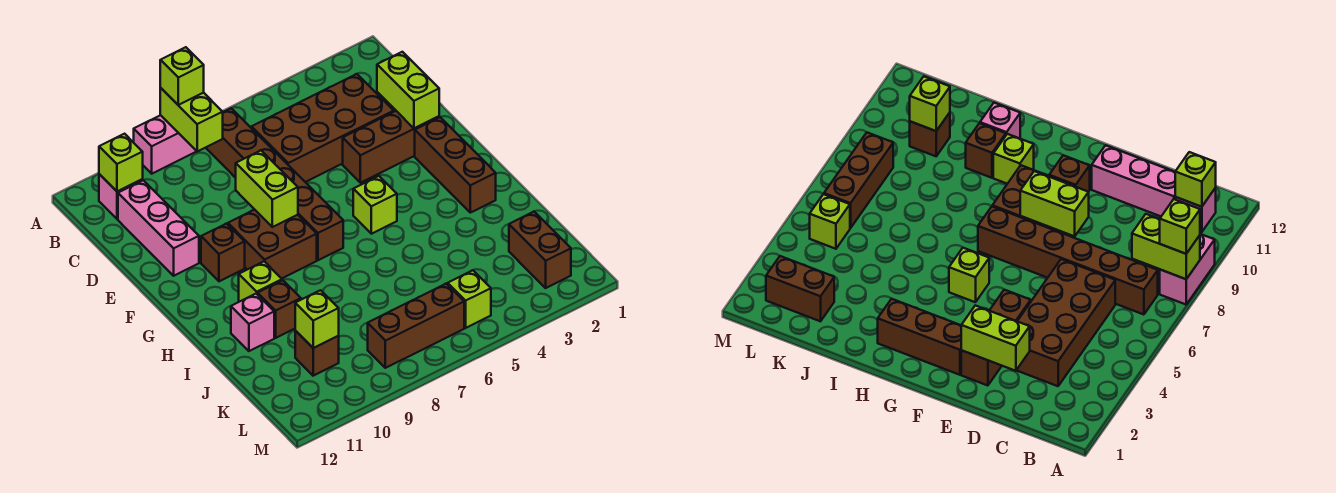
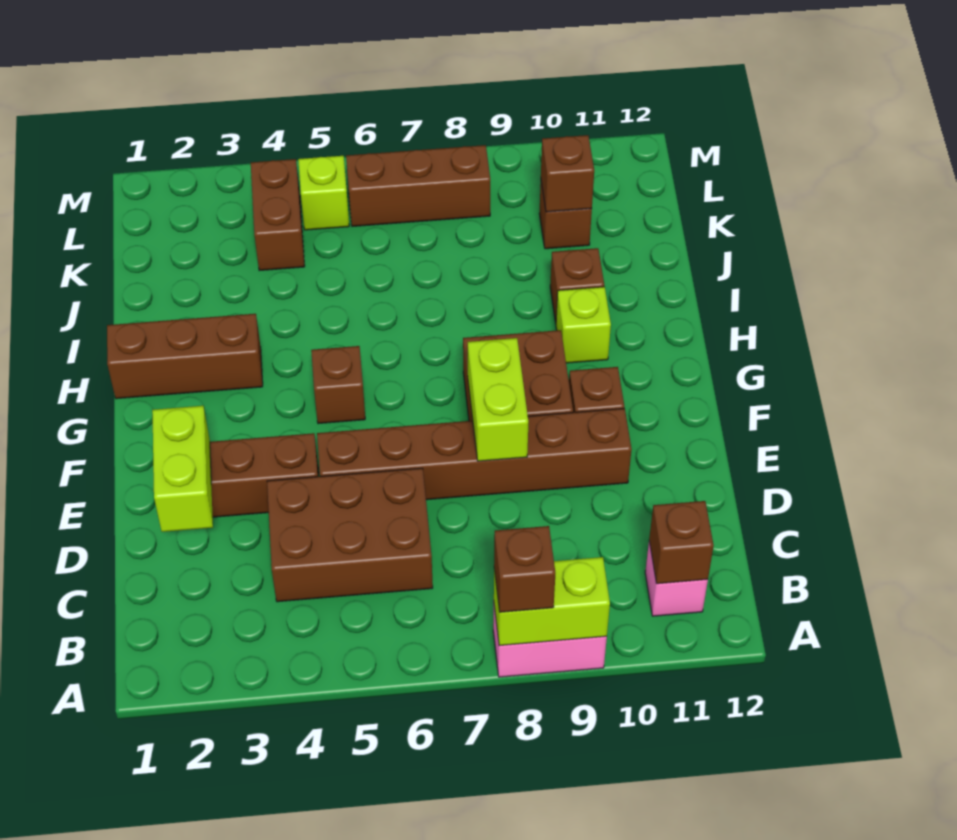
lime 1x2 brick [160,88,223,151] -> lime 1x2 brick turned to [494,557,610,646]
lime 1x1 brick [160,47,204,105] -> brown 1x1 brick [494,526,555,612]
brown 1x6 brick [206,108,343,260] -> brown 1x6 brick turned to [317,408,632,500]
lime 1x1 brick [99,134,143,192] -> brown 1x1 brick [649,501,714,584]
brown 2x4 brick [251,74,394,182] -> brown 2x3 brick [267,468,433,602]
pink 1x3 brick [118,180,199,276] -> none
brown 1x3 brick [415,117,496,213] -> brown 1x3 brick turned to [107,314,263,399]
lime 1x1 brick [353,176,397,234] -> brown 1x1 brick [311,346,365,424]
pink 1x1 brick [231,294,274,351] -> none
brown 1x2 brick [509,212,571,288] -> brown 1x2 brick moved to [251,159,305,271]
lime 1x1 brick [295,290,339,348] -> brown 1x1 brick [541,135,594,212]

